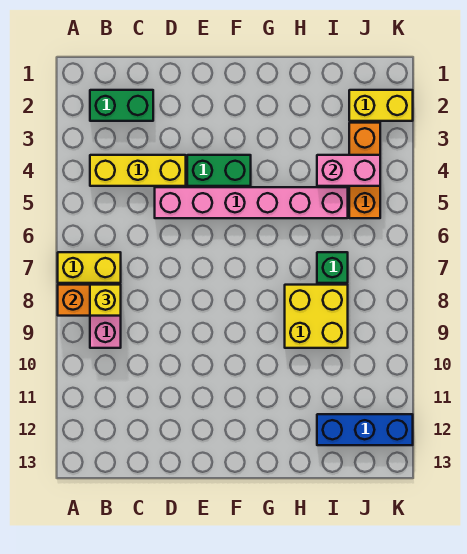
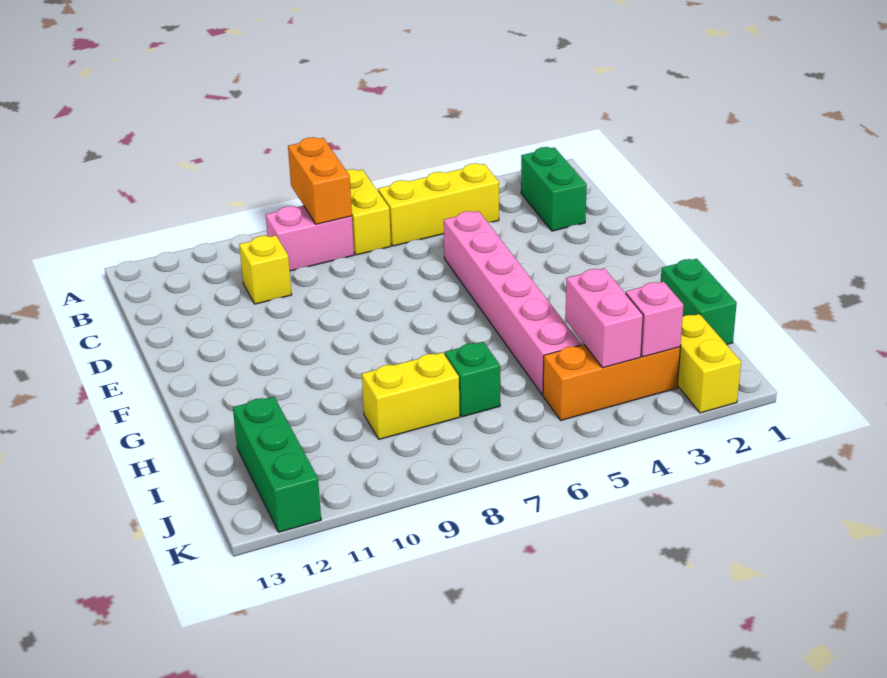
yellow 1x3 brick [90,155,186,186] -> yellow 1x3 brick turned to [378,163,499,246]
yellow 1x1 brick [90,285,121,316] -> yellow 1x1 brick moved to [239,236,292,304]
green 1x2 brick [187,155,251,186] -> green 1x2 brick moved to [661,259,737,345]
yellow 2x2 brick [285,285,348,348] -> yellow 1x2 brick [362,352,460,439]
blue 1x3 brick [317,414,413,445] -> green 1x3 brick [233,397,321,532]
none -> pink 1x1 brick [626,282,683,357]

